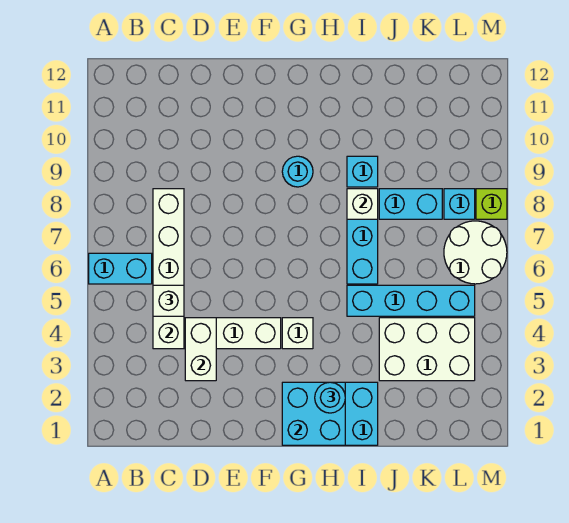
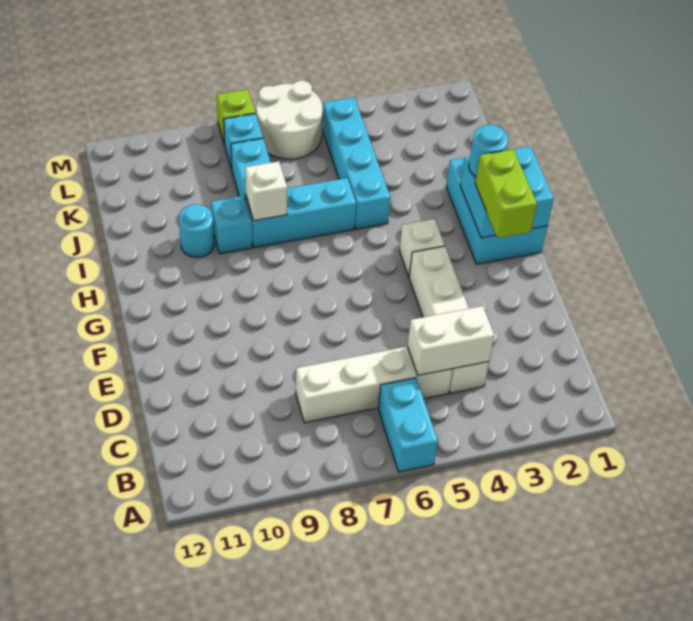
white 1x1 brick [153,285,184,316] -> none
white 1x2 brick [185,318,216,381] -> none
none -> lime 1x2 brick [475,149,537,238]
cyan 1x1 round brick [282,156,313,187] -> cyan 1x1 round brick moved to [179,204,214,257]
white 2x3 brick [379,318,475,381] -> none

